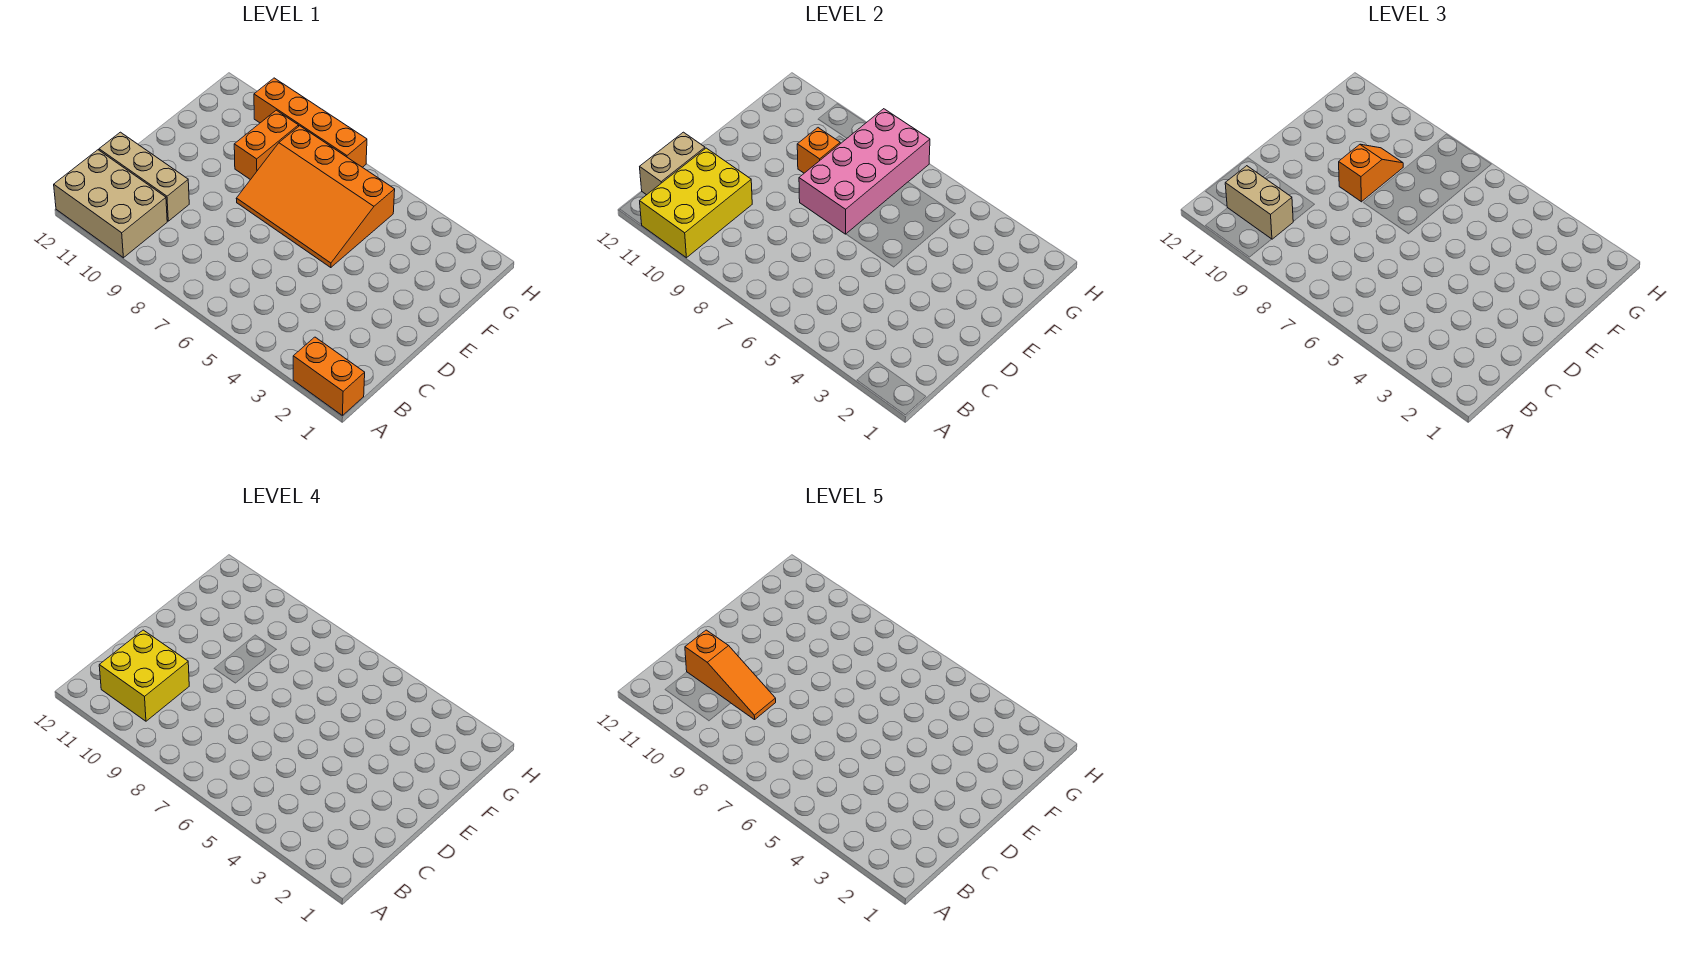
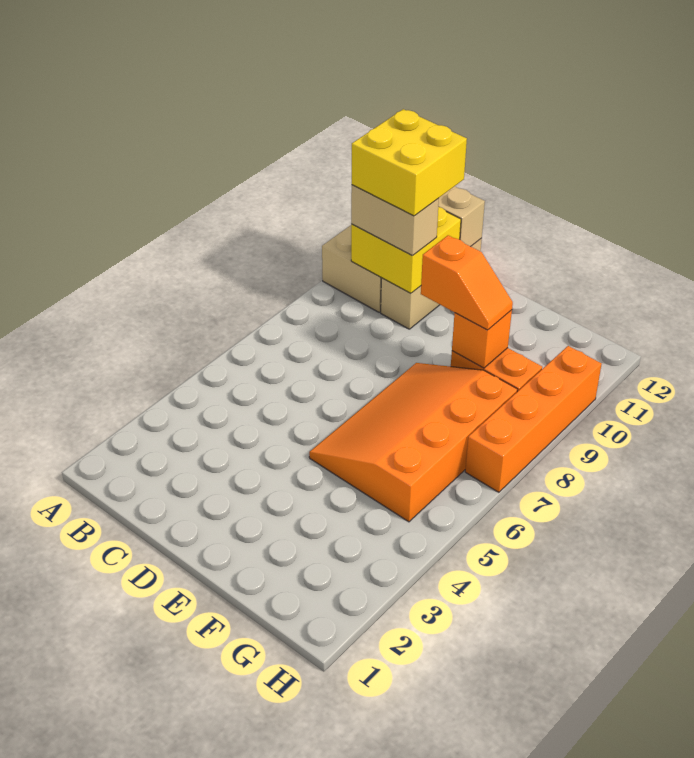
orange 1x2 brick [293,337,365,415] -> none
yellow 2x3 brick [640,148,752,258] -> yellow 2x2 brick [351,207,461,293]
tan 1x2 brick [1225,166,1293,239] -> tan 1x2 brick turned to [351,185,439,256]
orange 1x3 slope [685,630,776,720] -> none
pink 2x4 brick [799,109,930,234] -> none

